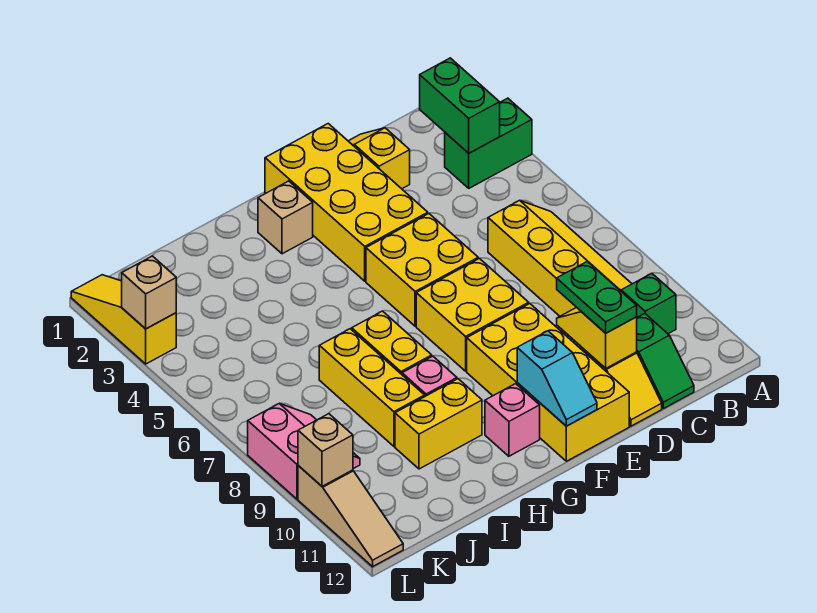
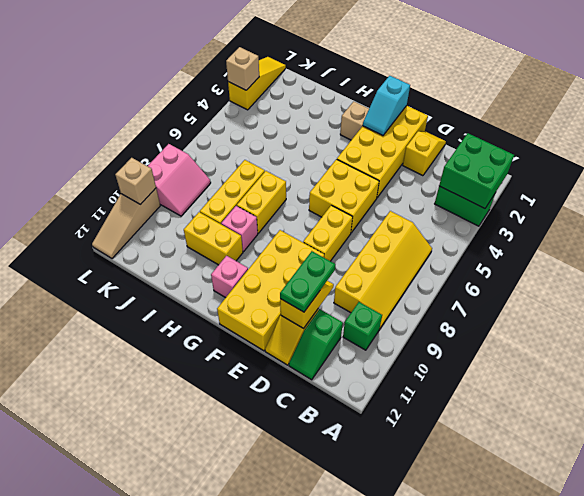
green 1x2 brick [420,58,500,153] -> green 2x2 brick [439,133,514,209]
yellow 2x2 brick [416,258,529,371] -> yellow 1x2 brick [303,205,353,261]
cyan 1x2 slope [517,331,597,426] -> cyan 1x2 slope moved to [363,76,410,135]

